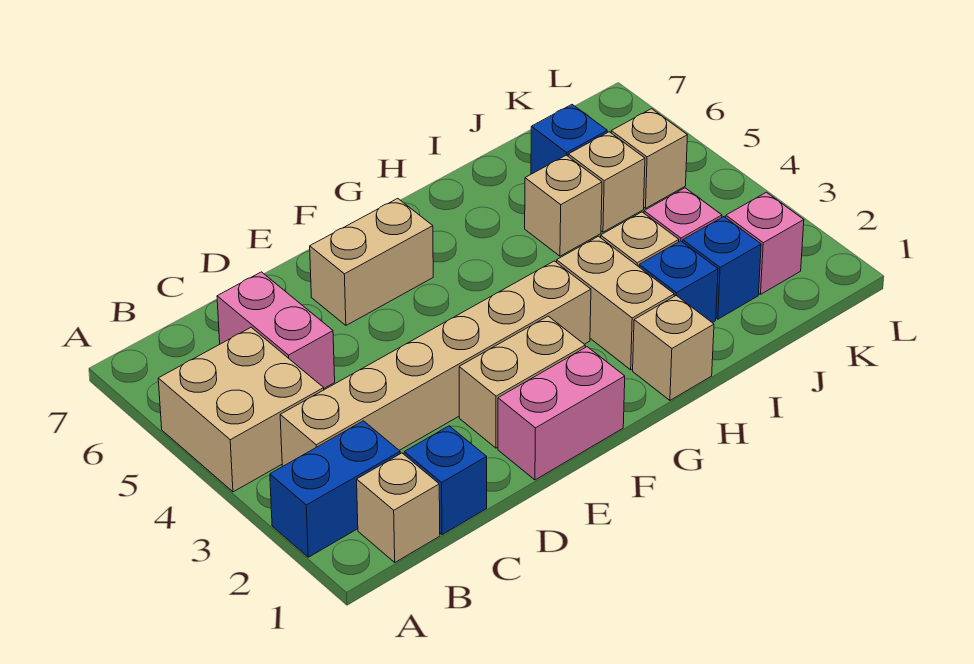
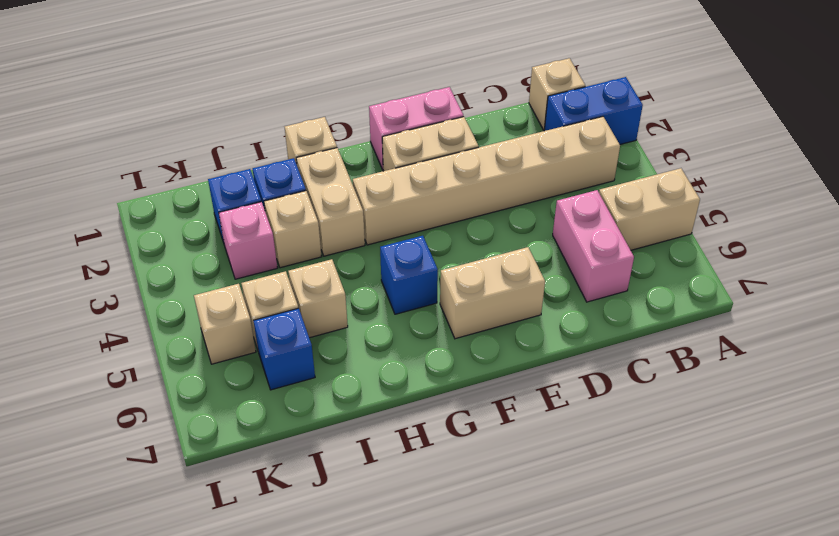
tan 2x2 brick [158,327,324,492] -> tan 1x2 brick [599,168,700,250]
blue 1x1 brick [404,426,487,535] -> blue 1x1 brick moved to [380,236,438,314]
pink 1x1 brick [726,192,804,294] -> none

